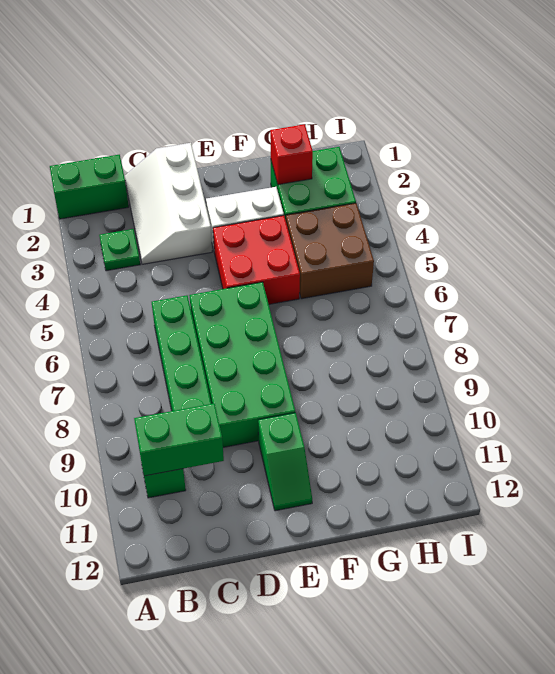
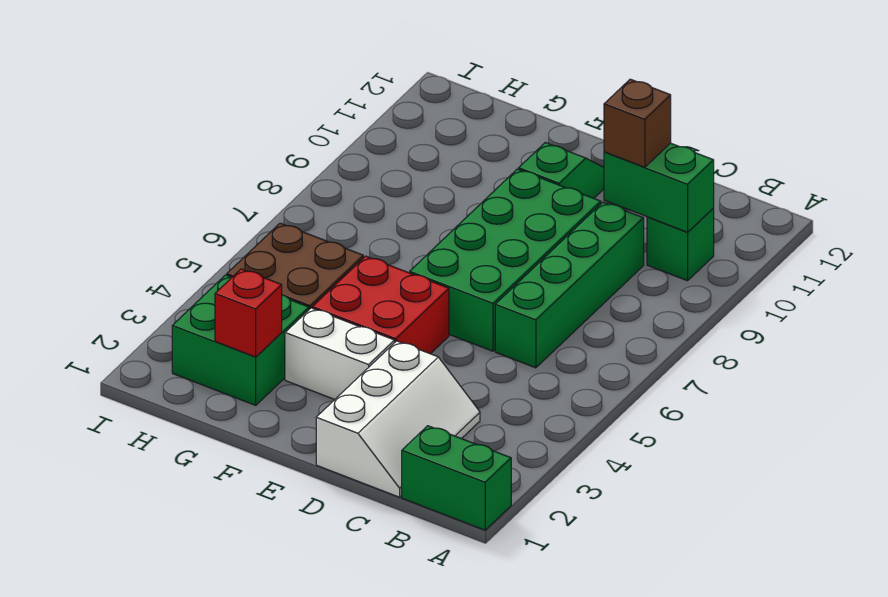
green 1x1 plate [99,229,140,271] -> none
none -> brown 1x1 brick [604,79,671,167]

